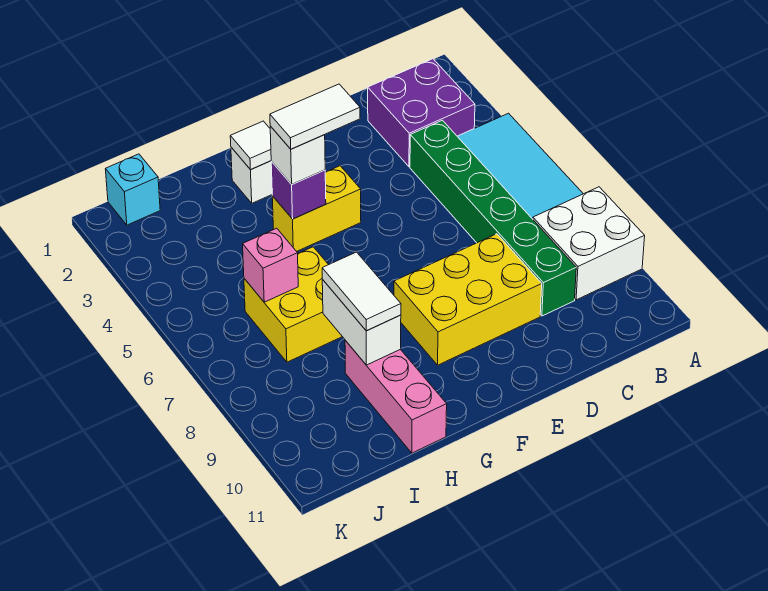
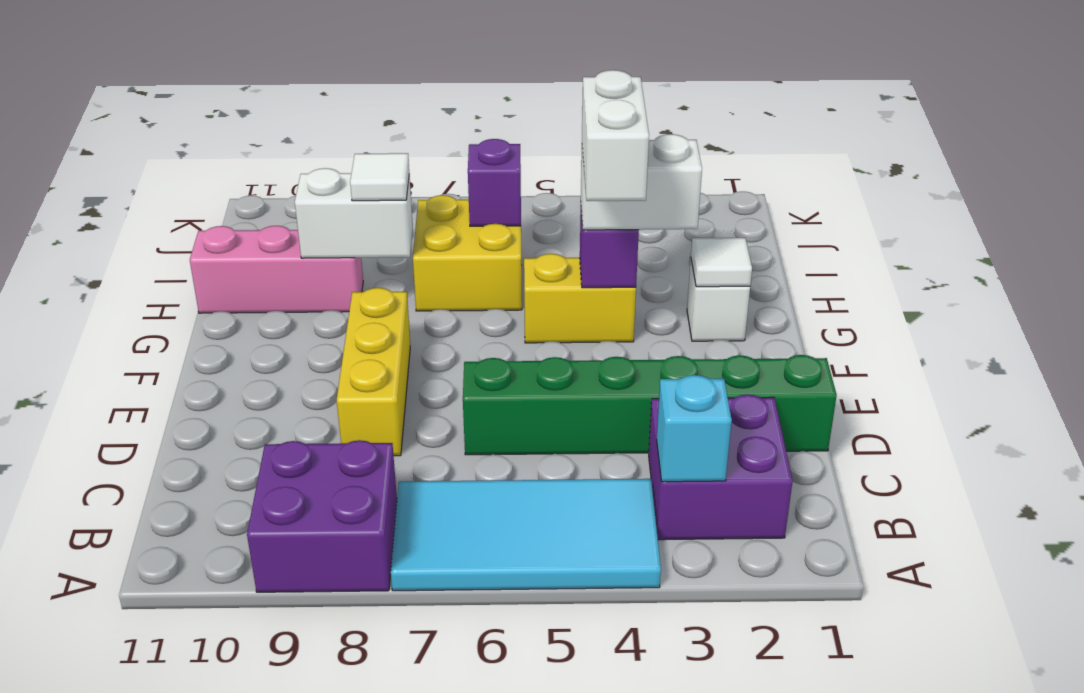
white 2x2 brick [533,187,645,300] -> purple 2x2 brick [247,440,397,592]
green 1x6 brick [410,120,576,316] -> green 1x6 brick moved to [463,355,837,455]
yellow 2x3 brick [394,234,542,365] -> yellow 1x3 brick [337,288,410,456]
yellow 1x2 brick [272,166,361,251] -> yellow 1x2 brick turned to [524,254,636,343]
white 1x2 tile [270,84,360,149] -> white 1x2 brick [582,70,649,201]
white 1x1 brick [270,126,325,184] -> white 1x2 brick [581,134,702,230]
white 1x2 tile [322,252,401,331] -> white 1x1 tile [350,153,409,201]
pink 1x1 brick [243,228,298,302] -> purple 1x1 brick [468,139,521,226]
cyan 1x1 brick [106,154,160,225] -> cyan 1x1 brick moved to [657,375,732,482]

